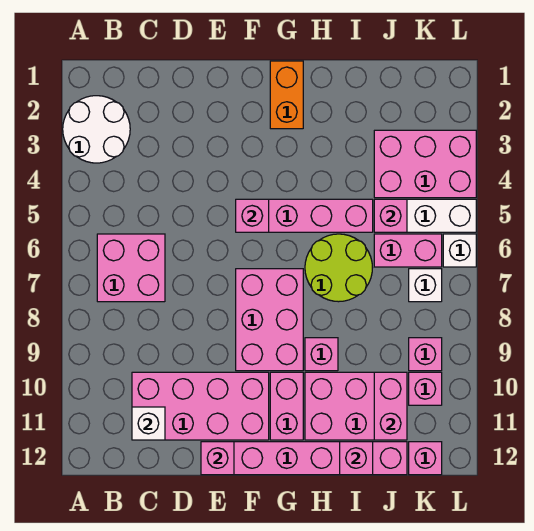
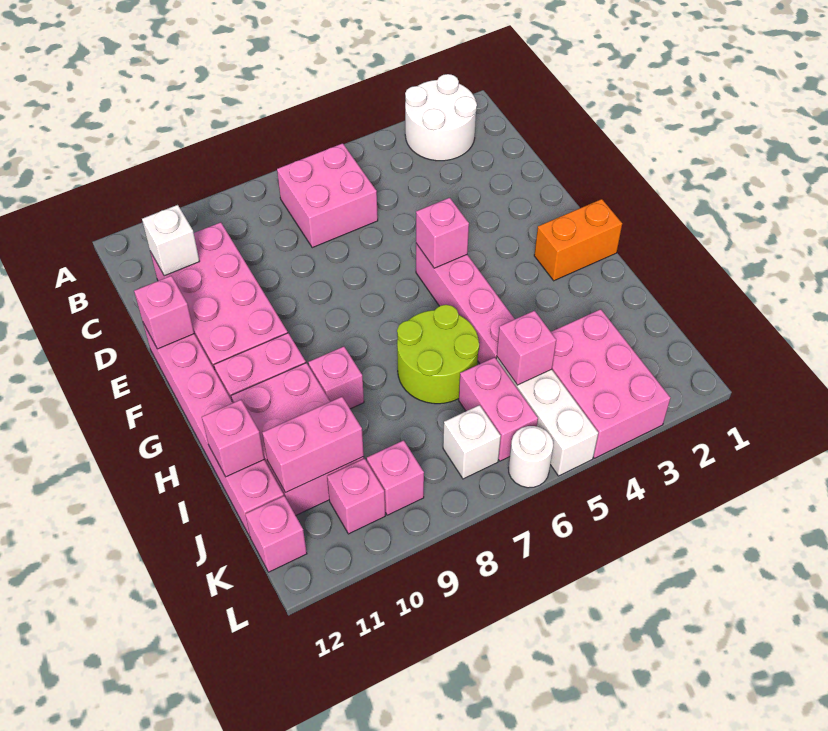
pink 2x3 brick [236,269,303,371] -> none
white 1x1 brick [443,234,476,267] -> white 1x1 round brick [508,426,553,488]

